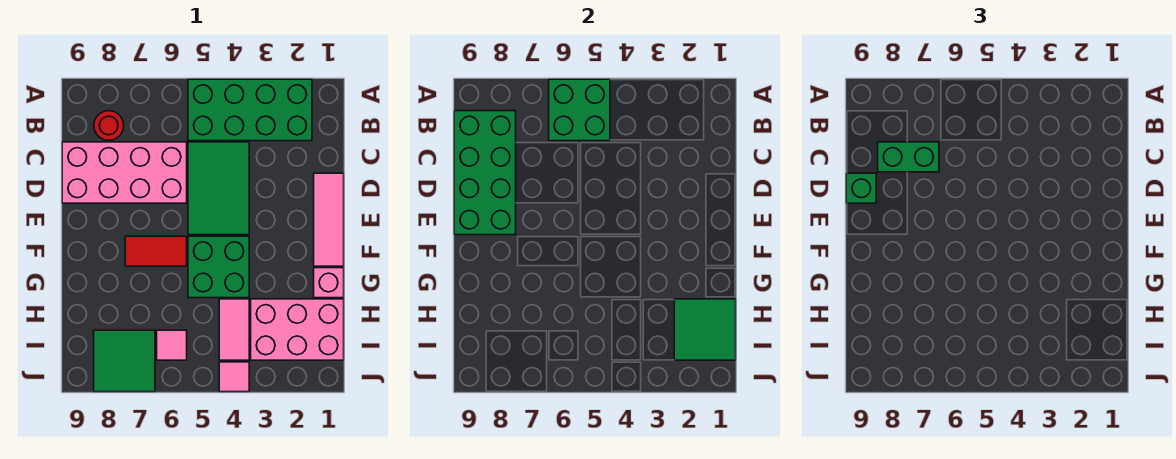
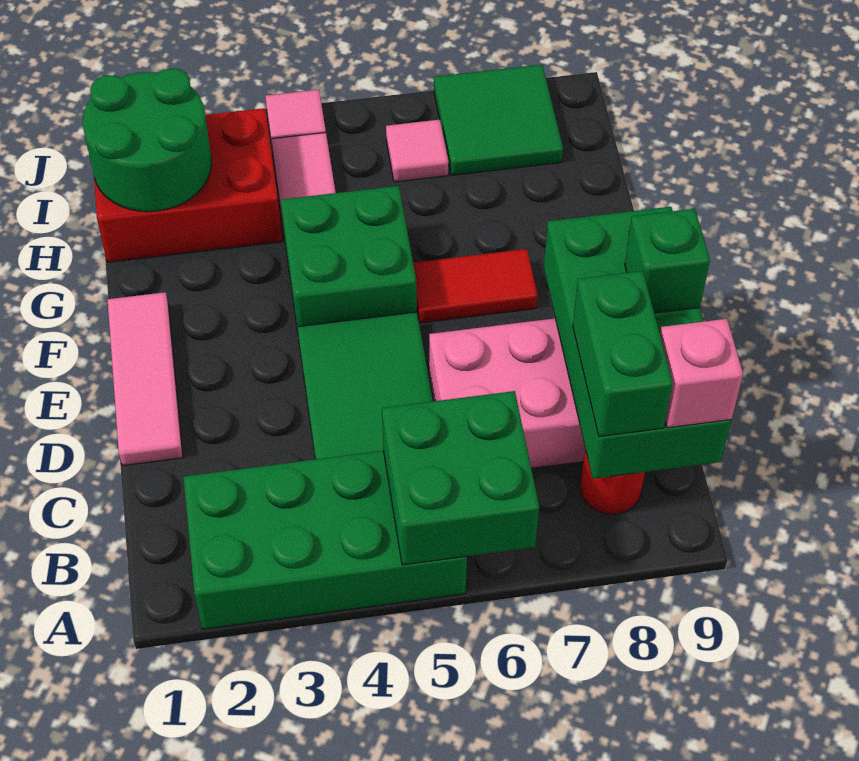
green 1x2 brick [878,142,939,172] -> green 1x2 brick turned to [573,271,673,437]
pink 1x1 brick [314,268,344,298] -> pink 1x1 brick moved to [660,319,743,428]
pink 2x3 brick [251,299,344,360] -> red 2x3 brick [94,108,282,262]
green 2x2 tile [674,299,736,360] -> green 2x2 round brick [83,68,212,212]

